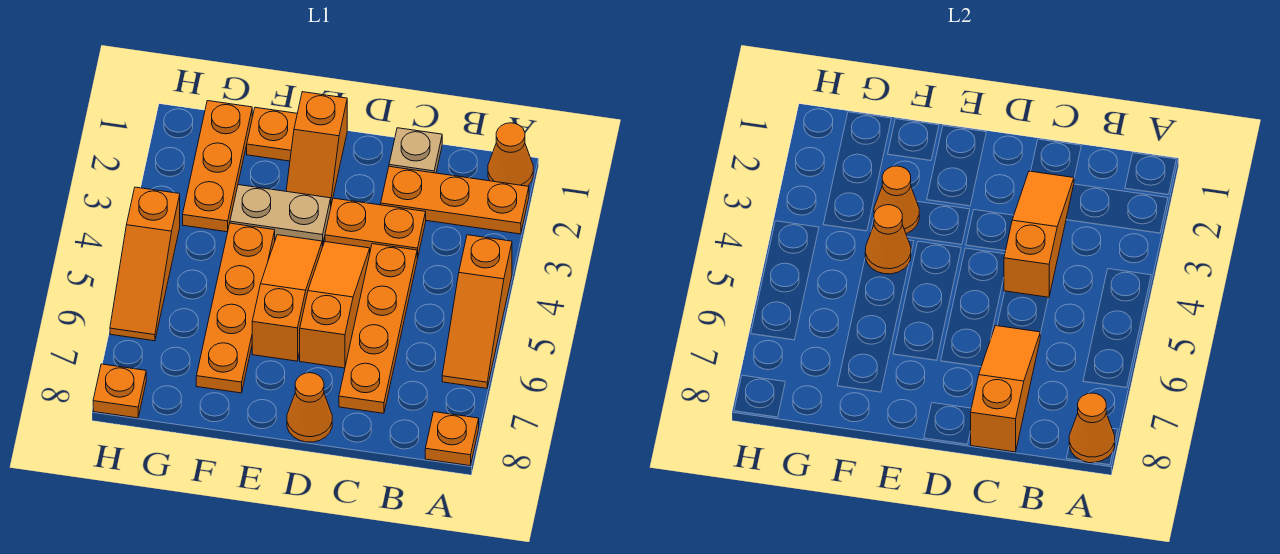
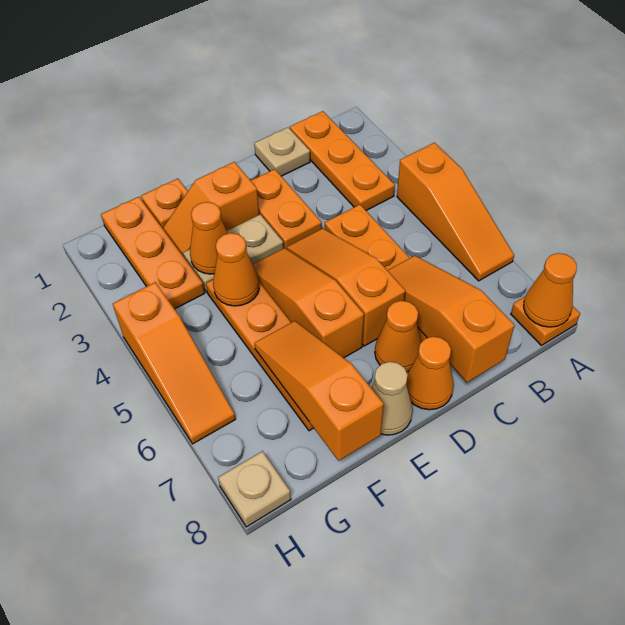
orange 1x1 cone [488,123,533,186] -> orange 1x1 cone moved to [375,301,421,372]
orange 1x3 plate [381,166,529,234] -> orange 1x3 plate turned to [290,111,395,210]
orange 1x3 slope [1004,171,1074,298] -> orange 1x3 slope moved to [254,321,384,461]
orange 1x2 plate [325,198,426,259] -> orange 1x2 plate turned to [251,169,322,249]
orange 1x2 slope [286,92,347,205] -> orange 1x2 slope turned to [163,162,259,257]
none -> tan 1x1 cone [371,362,413,435]
orange 1x1 plate [93,364,146,418] -> tan 1x1 plate [218,451,291,527]

